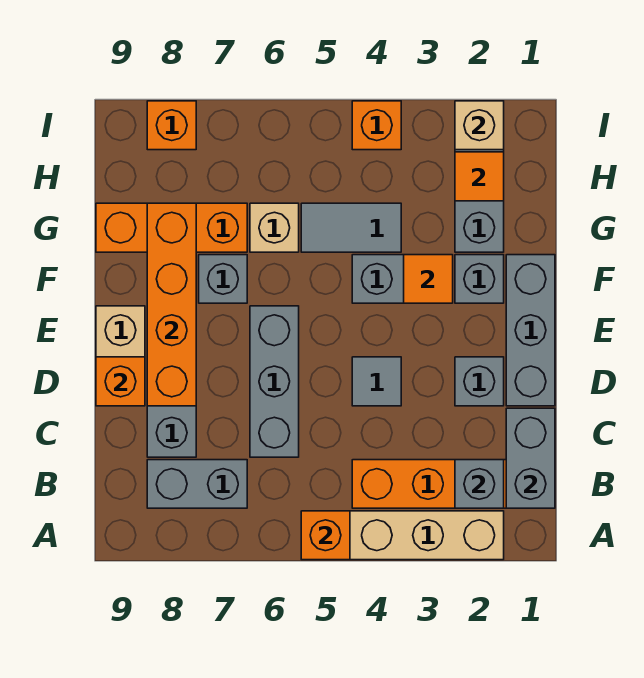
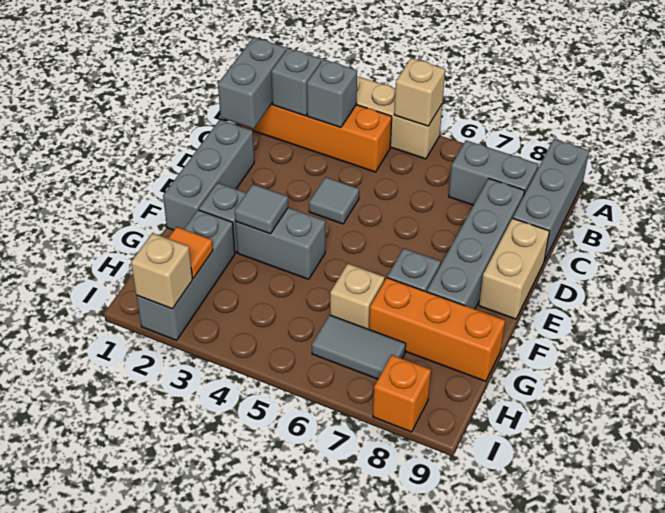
orange 1x1 brick [301,511,350,560] -> tan 1x1 brick [394,58,445,126]
grey 1x3 brick [250,306,299,457] -> grey 1x3 brick moved to [513,139,589,261]
grey 1x1 brick [455,357,504,406] -> grey 1x1 brick moved to [307,59,357,128]
orange 1x4 brick [147,203,196,406] -> none
orange 1x1 brick [96,357,145,406] -> none
orange 1x1 tile [404,255,453,303] -> grey 1x1 tile [235,184,288,234]
grey 1x2 tile [301,203,401,252] -> grey 1x2 tile moved to [312,315,406,379]
orange 1x1 brick [352,101,401,150] -> none

